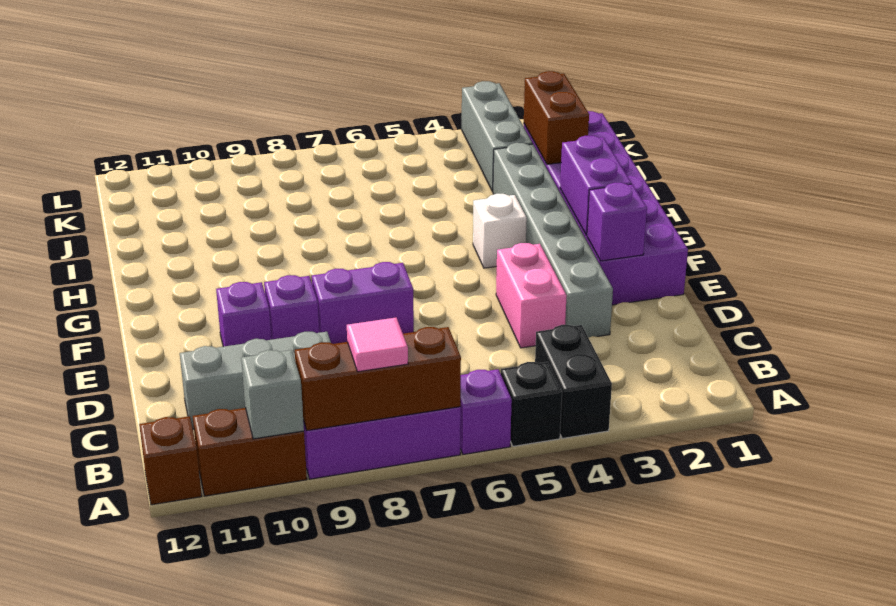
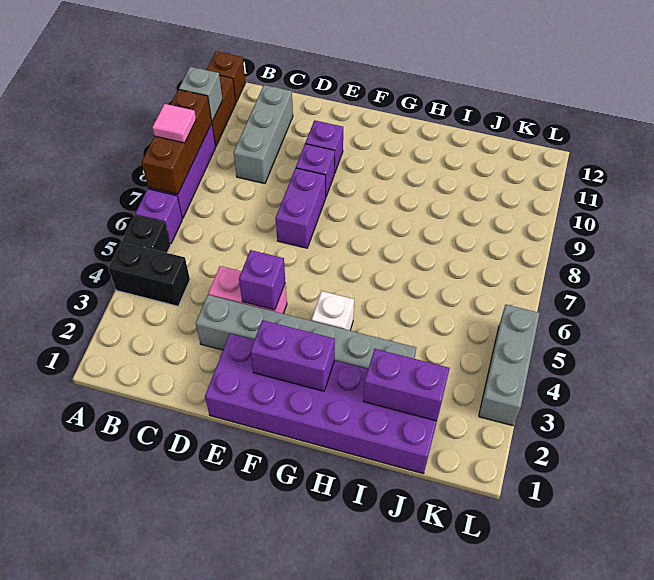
purple 1x1 brick [587,183,647,261] -> purple 1x1 brick moved to [239,250,285,310]
brown 1x2 brick [524,71,589,164] -> purple 1x2 brick [363,349,450,421]
grey 1x3 brick [462,81,533,192] -> grey 1x3 brick turned to [479,305,540,426]

